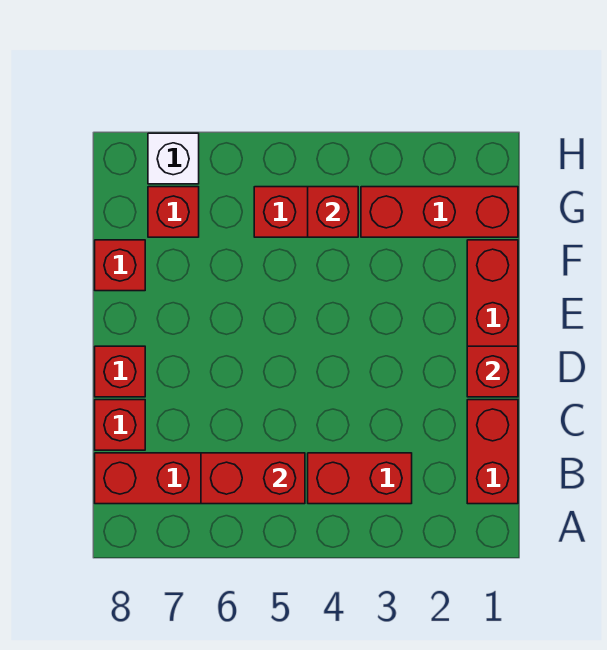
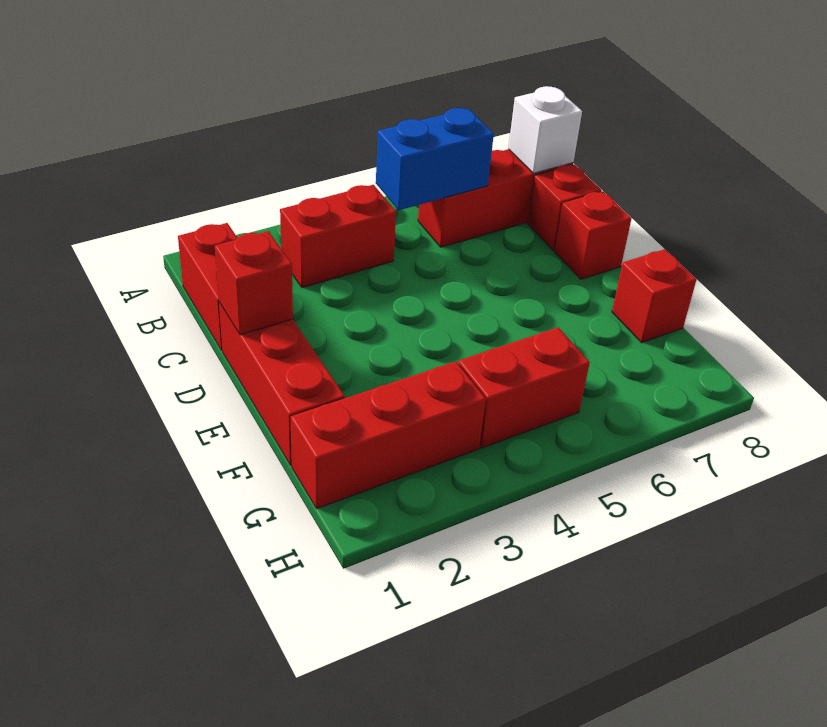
red 1x2 brick [201,453,305,504] -> blue 1x2 brick [376,108,494,210]
red 1x1 brick [308,187,358,237] -> none
red 1x1 brick [148,187,199,237] -> none
white 1x1 brick [148,133,199,184] -> white 1x1 brick moved to [508,86,582,173]

